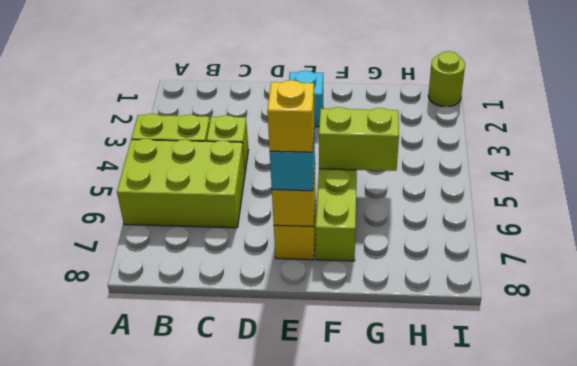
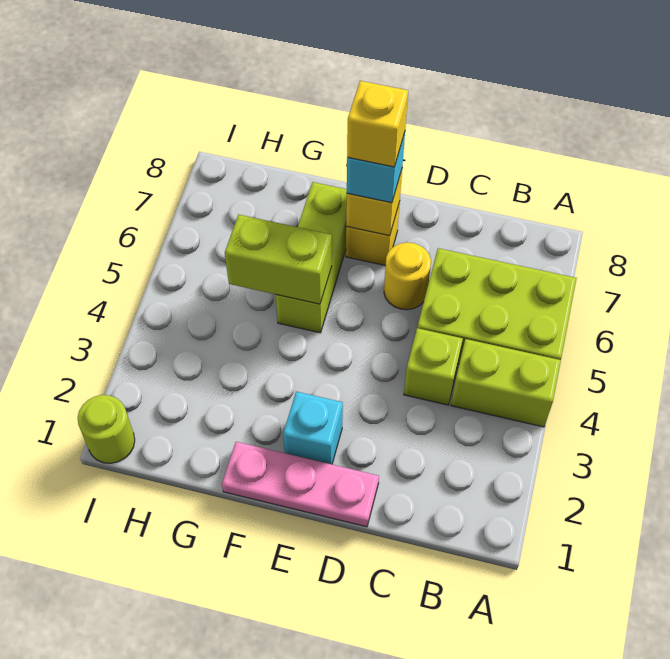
none -> pink 1x3 plate [222,442,379,527]
none -> yellow 1x1 round brick [384,242,431,310]

